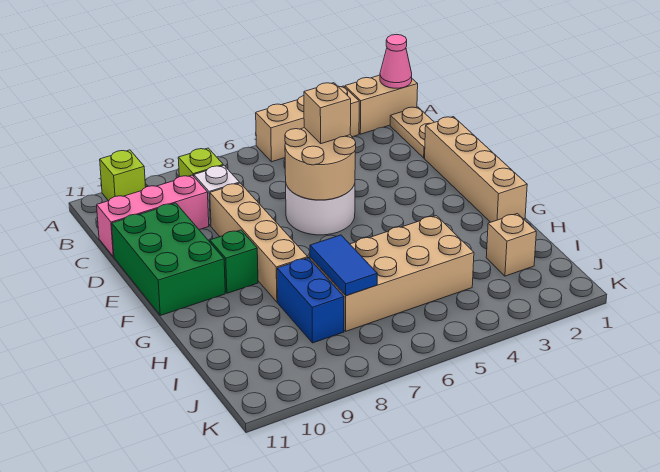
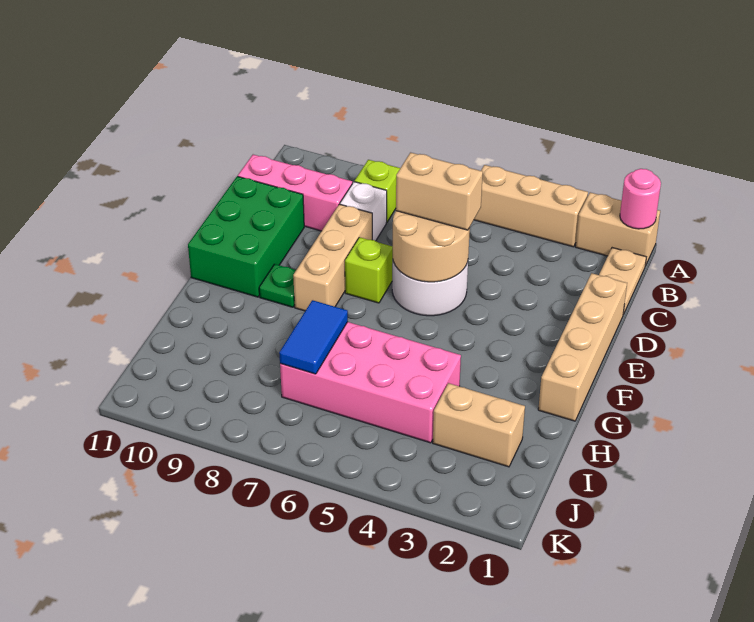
pink 1x1 cone [380,35,412,88] -> pink 1x1 round brick [620,169,661,229]
lime 1x1 brick [100,150,146,201] -> lime 1x1 brick moved to [345,237,393,303]
tan 1x1 brick [304,83,351,144] -> tan 1x2 brick [396,153,483,230]
tan 1x4 brick [210,183,308,302] -> tan 1x3 brick [293,204,372,311]
green 1x1 brick [210,230,258,293] -> green 1x1 plate [259,264,296,307]
tan 2x4 brick [310,216,474,331] -> pink 2x4 brick [280,322,461,443]
blue 1x2 brick [277,258,344,343] -> none
tan 1x1 brick [486,214,536,276] -> tan 1x2 brick [433,383,525,467]

